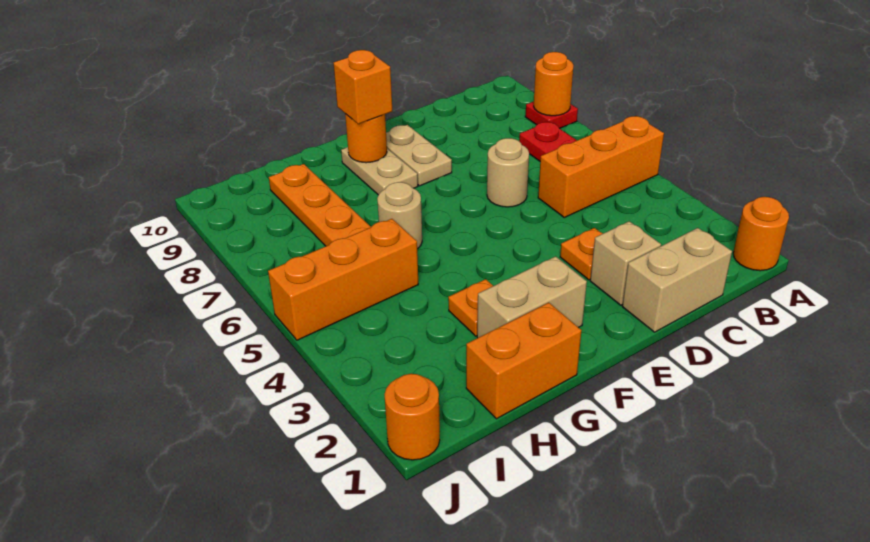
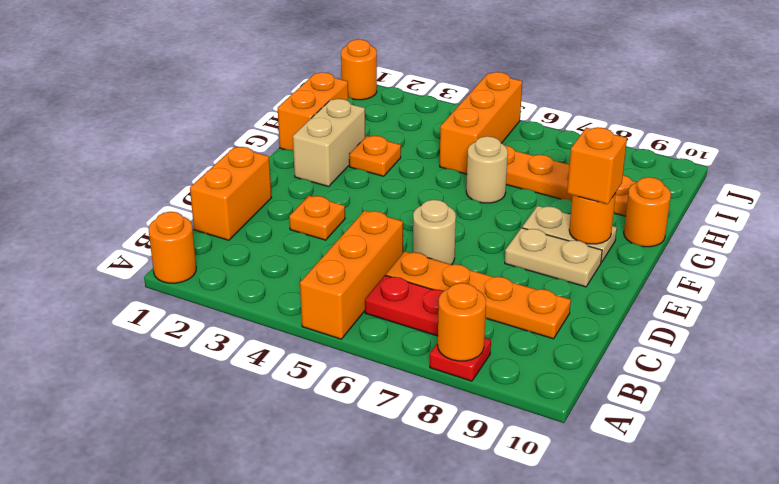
tan 1x2 brick [622,228,732,332] -> orange 1x2 brick [190,147,271,240]
none -> orange 1x4 plate [386,251,571,339]
tan 1x1 brick [590,221,661,305] -> none
none -> orange 1x1 round brick [624,177,671,247]

